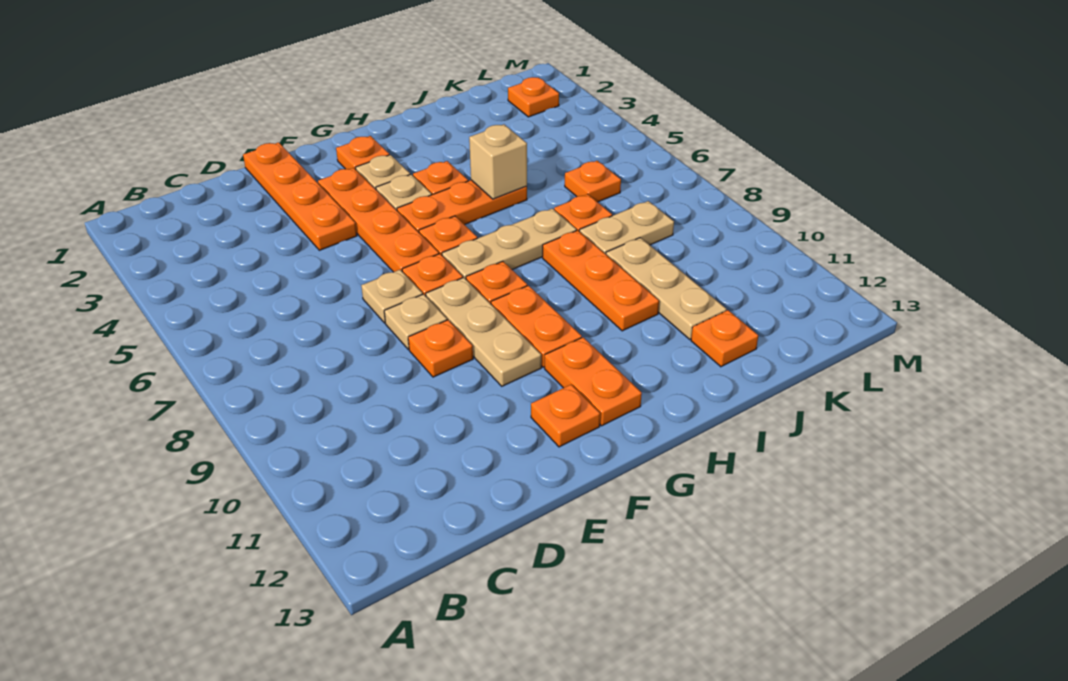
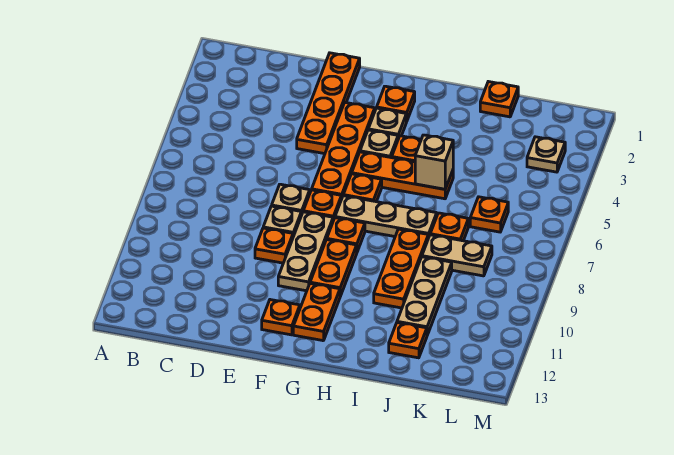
orange 1x1 plate [508,77,559,117] -> orange 1x1 plate moved to [480,82,518,117]
none -> tan 1x1 plate [527,137,565,172]

